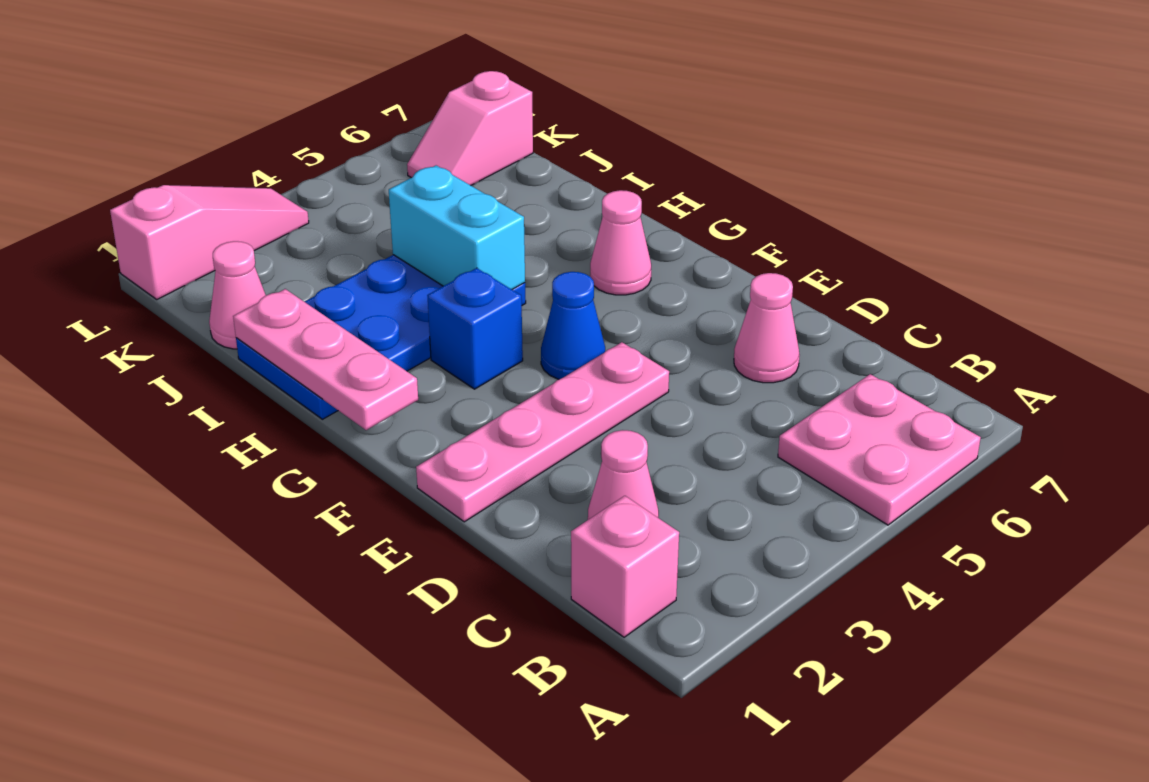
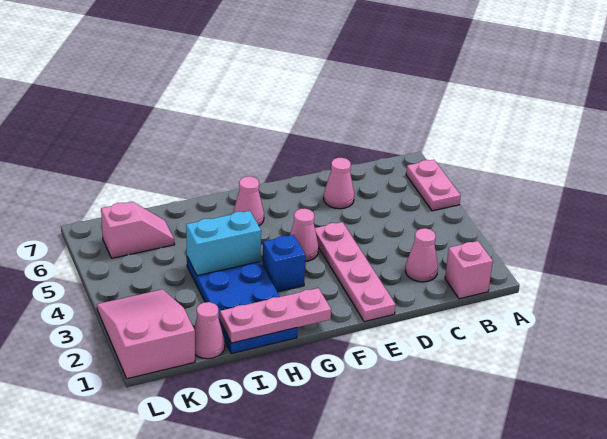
pink 2x2 plate [778,374,981,525] -> pink 1x2 plate [406,160,461,211]
blue 1x1 cone [541,272,605,379] -> pink 1x1 cone [290,209,319,261]
pink 1x2 slope [407,71,533,185] -> pink 1x2 slope turned to [101,202,175,258]
pink 1x3 slope [110,185,309,299] -> pink 2x3 slope [97,289,195,379]

